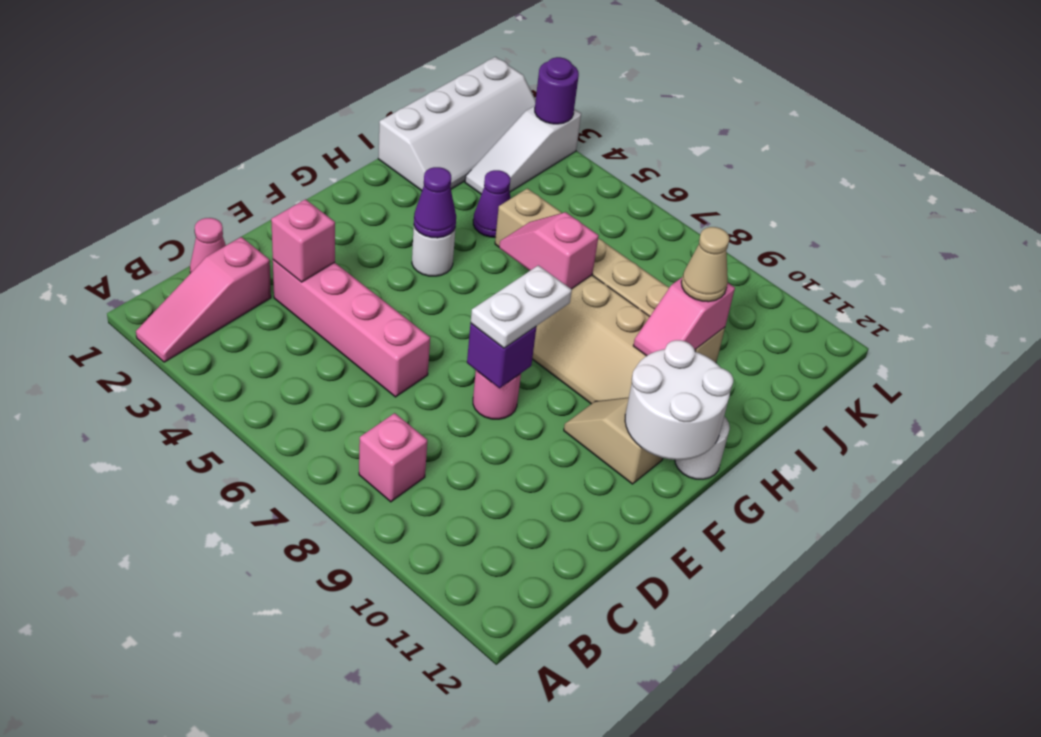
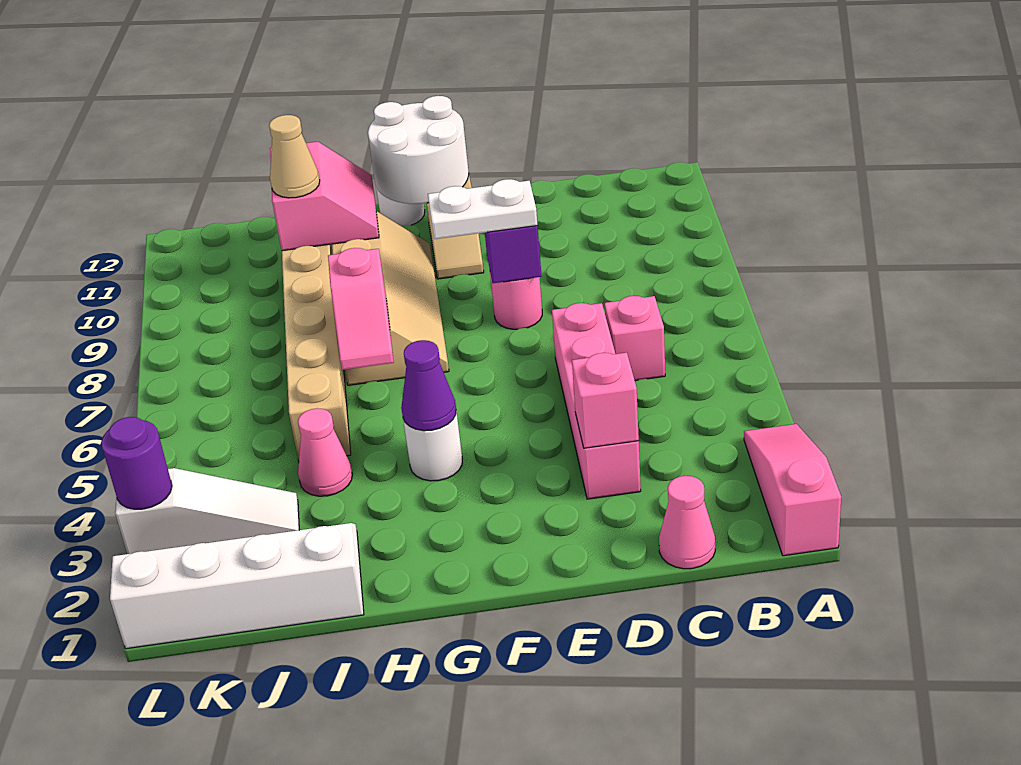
pink 1x3 slope [136,237,271,362] -> pink 1x3 slope turned to [744,424,841,556]
pink 1x1 brick [359,413,427,502] -> pink 1x1 brick moved to [605,296,665,380]
pink 1x2 slope [633,278,735,356] -> pink 2x2 slope [270,142,379,251]
purple 1x1 cone [473,170,511,237] -> pink 1x1 cone [298,408,352,496]

